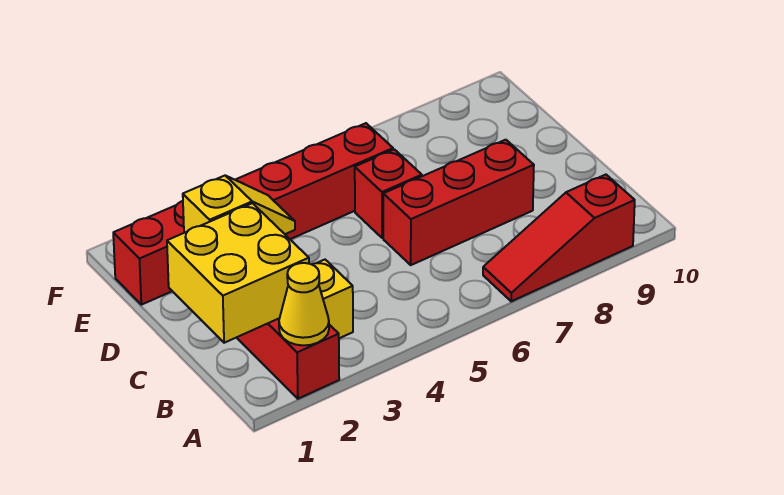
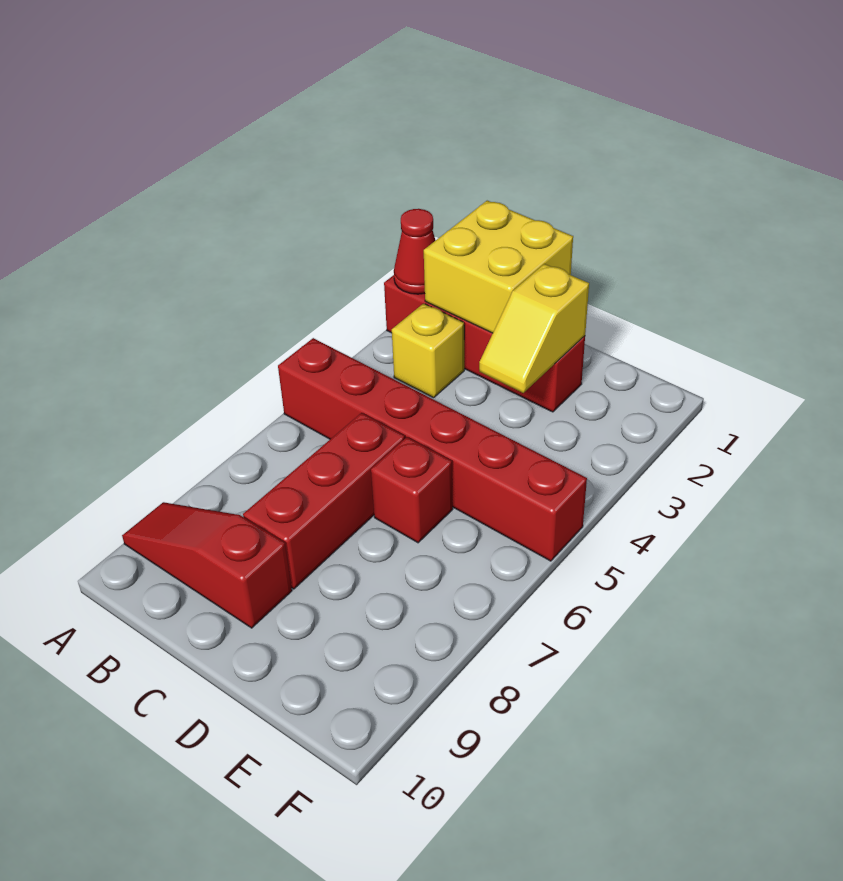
yellow 1x1 cone [279,263,329,345] -> red 1x1 cone [394,209,436,294]
red 1x3 slope [483,175,635,301] -> red 1x3 slope turned to [122,502,292,628]
red 1x6 brick [113,123,393,305] -> red 1x6 brick turned to [278,338,587,561]

